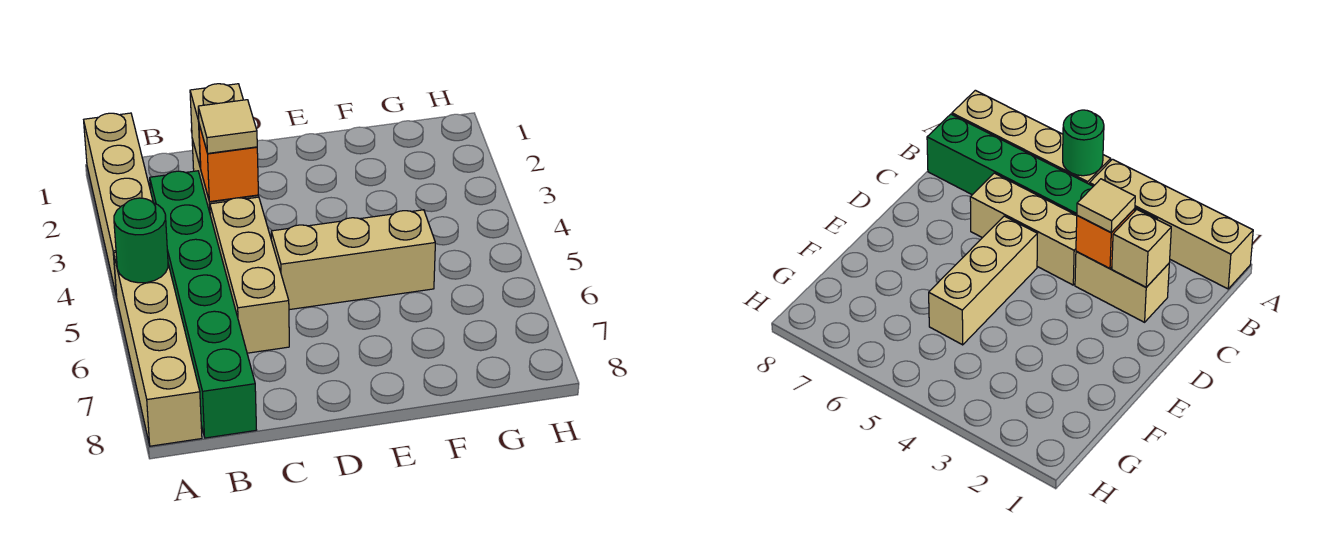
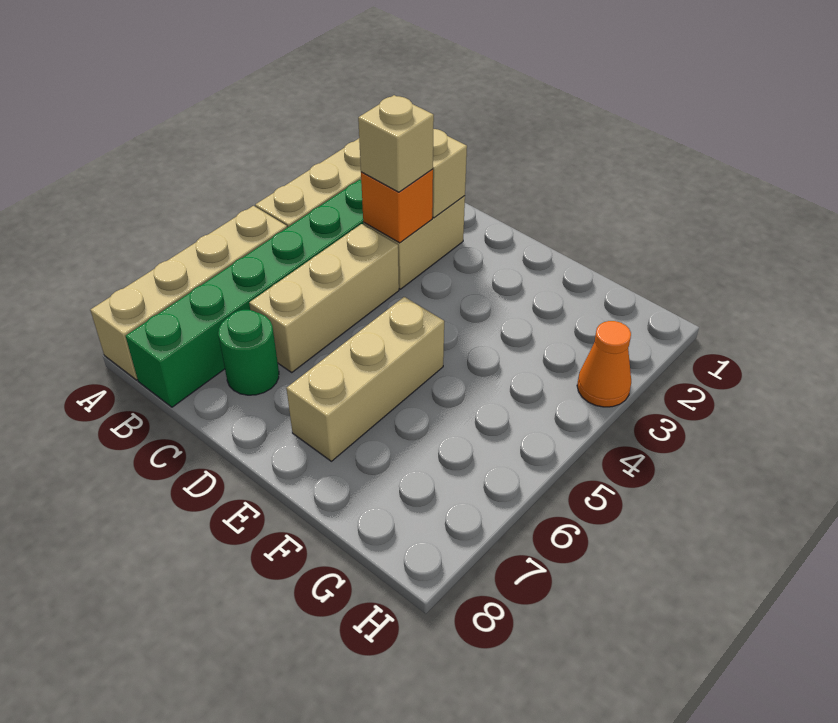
green 1x1 round brick [114,198,168,283] -> green 1x1 round brick moved to [218,310,279,395]
tan 1x1 tile [198,100,257,154] -> tan 1x1 brick [358,95,434,192]
tan 1x3 brick [271,210,435,310] -> tan 1x3 brick turned to [286,297,444,461]
none -> orange 1x1 cone [577,321,631,407]

